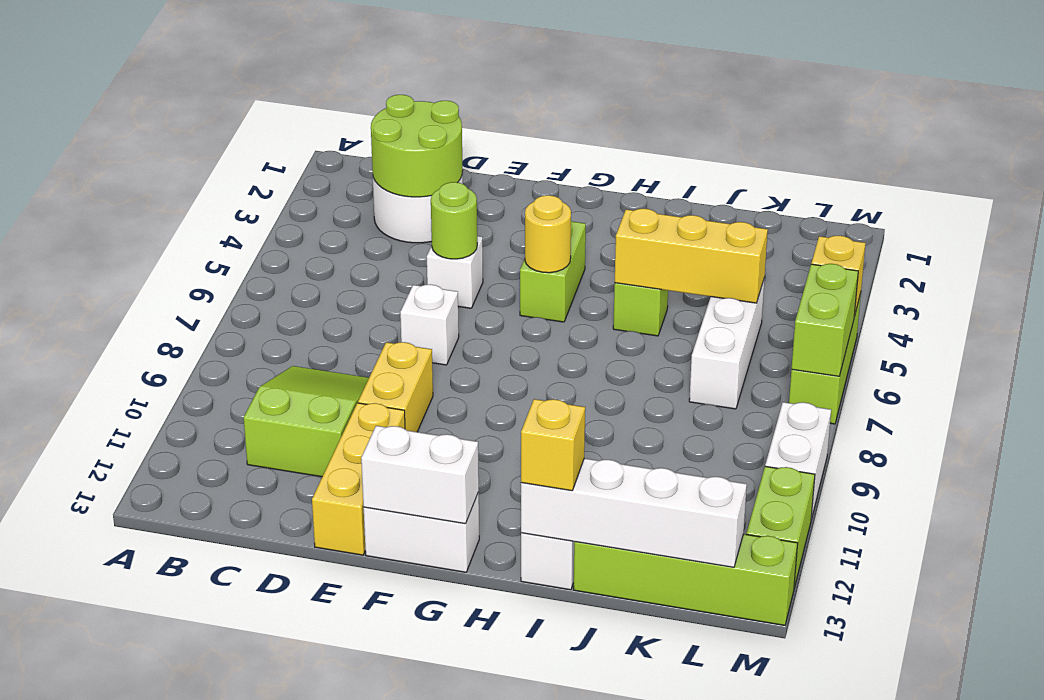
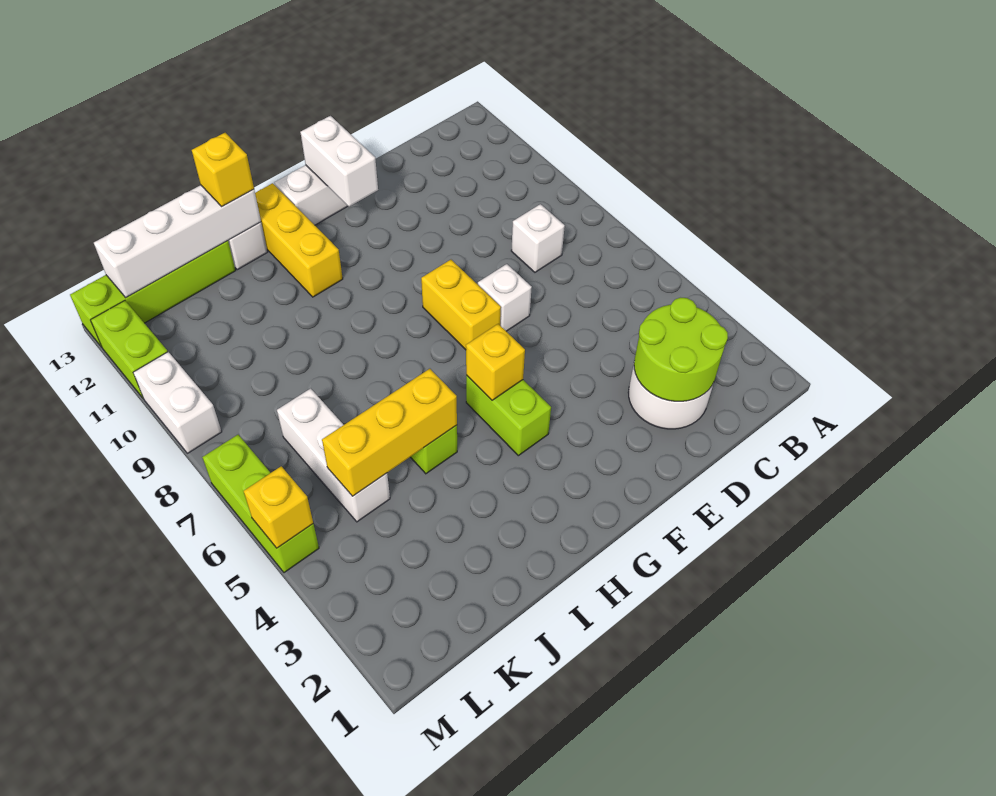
lime 2x3 slope [244,366,369,477] -> none
white 1x1 brick [427,236,483,308] -> white 1x1 brick moved to [511,204,565,272]
lime 1x1 round brick [431,182,477,259] -> none
yellow 1x2 brick [358,342,433,432] -> yellow 1x2 brick moved to [421,260,501,350]
yellow 1x3 brick [312,403,405,555] -> yellow 1x3 brick moved to [255,183,343,297]
white 1x2 brick [361,426,479,524] -> white 1x2 brick turned to [300,116,378,207]
yellow 1x1 round brick [525,195,571,273] -> yellow 1x1 brick [466,324,525,400]
lime 1x2 brick [792,264,858,376] -> none

